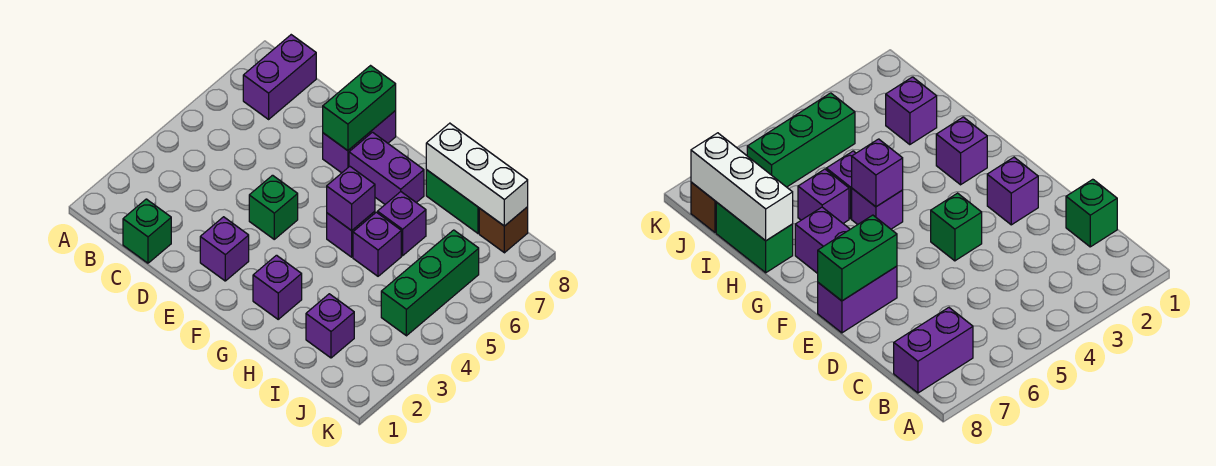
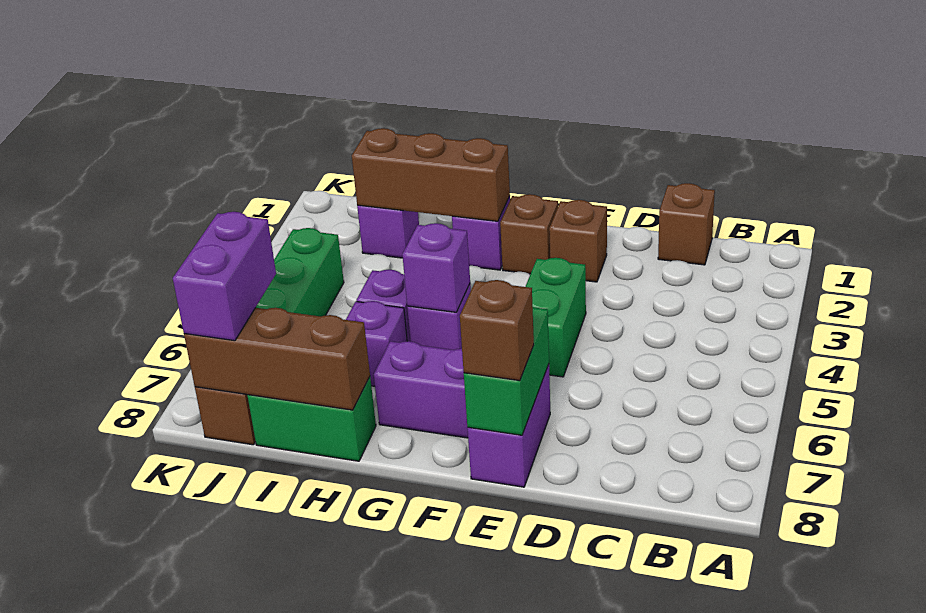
purple 1x2 brick [243,35,316,119] -> purple 1x2 brick moved to [173,212,276,341]
green 1x1 brick [123,199,171,263] -> brown 1x1 brick [658,183,715,265]
purple 1x1 brick [200,217,249,281] -> brown 1x1 brick [549,200,607,282]
green 1x1 brick [249,175,298,239] -> green 1x2 brick [525,258,586,377]
none -> brown 1x1 brick [460,280,534,381]
none -> brown 1x1 brick [500,194,558,274]
none -> brown 1x3 brick [352,128,510,221]
white 1x3 brick [426,123,528,226] -> brown 1x3 brick [184,308,370,410]

